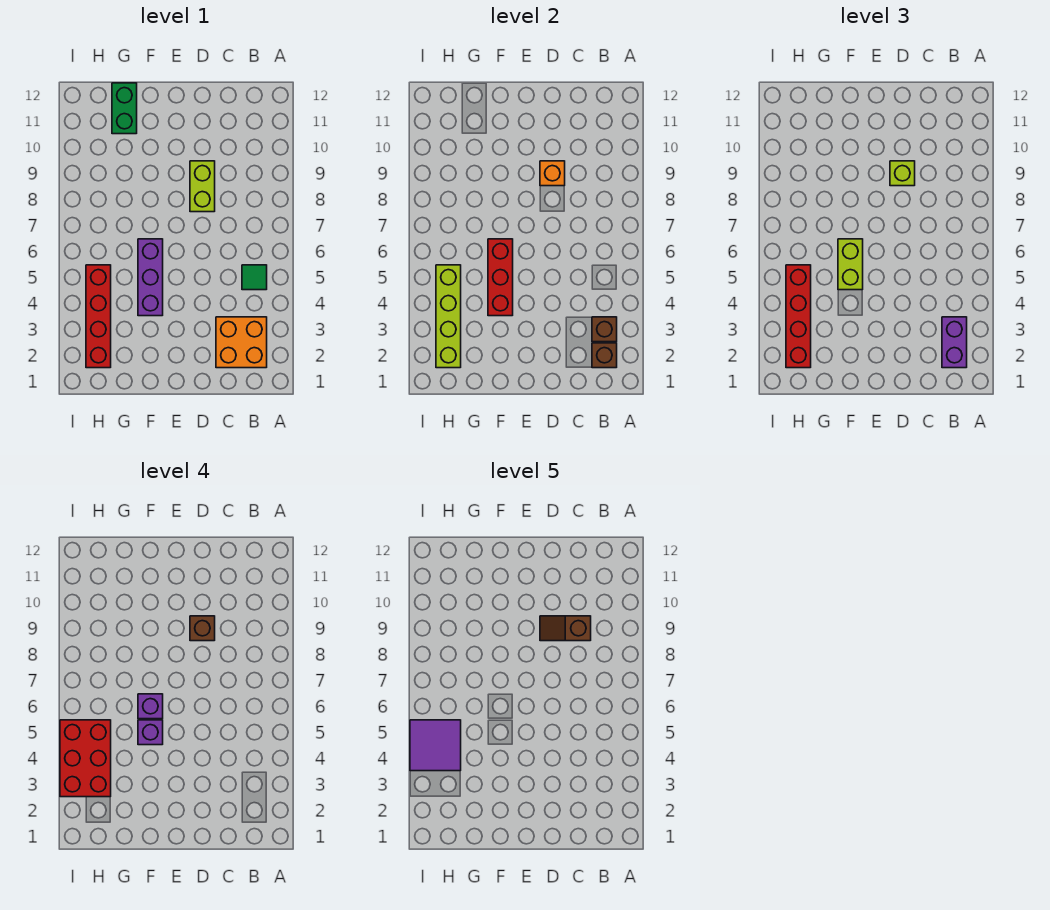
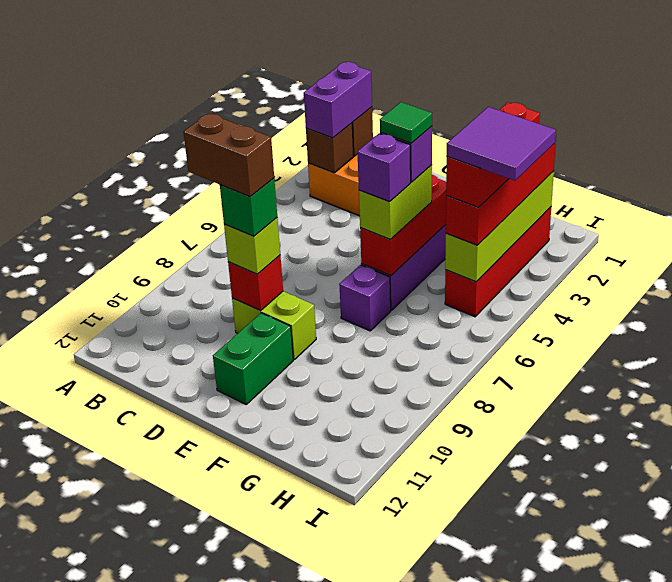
green 1x1 tile [242,265,267,290] -> green 1x1 tile moved to [380,102,432,143]
brown 1x2 slope [540,616,591,641] -> brown 1x2 brick [183,113,274,197]
lime 1x2 brick [190,161,215,212] -> lime 1x2 brick turned to [232,291,316,359]
orange 1x1 brick [540,161,565,186] -> red 1x1 brick [228,255,283,311]
brown 1x1 brick [190,616,215,641] -> green 1x1 brick [220,178,277,236]
none -> purple 1x1 brick [339,265,391,331]
green 1x2 brick [112,83,137,134] -> green 1x2 brick moved to [213,313,293,404]
red 2x3 brick [60,720,111,797] -> red 1x3 brick [446,102,540,207]

